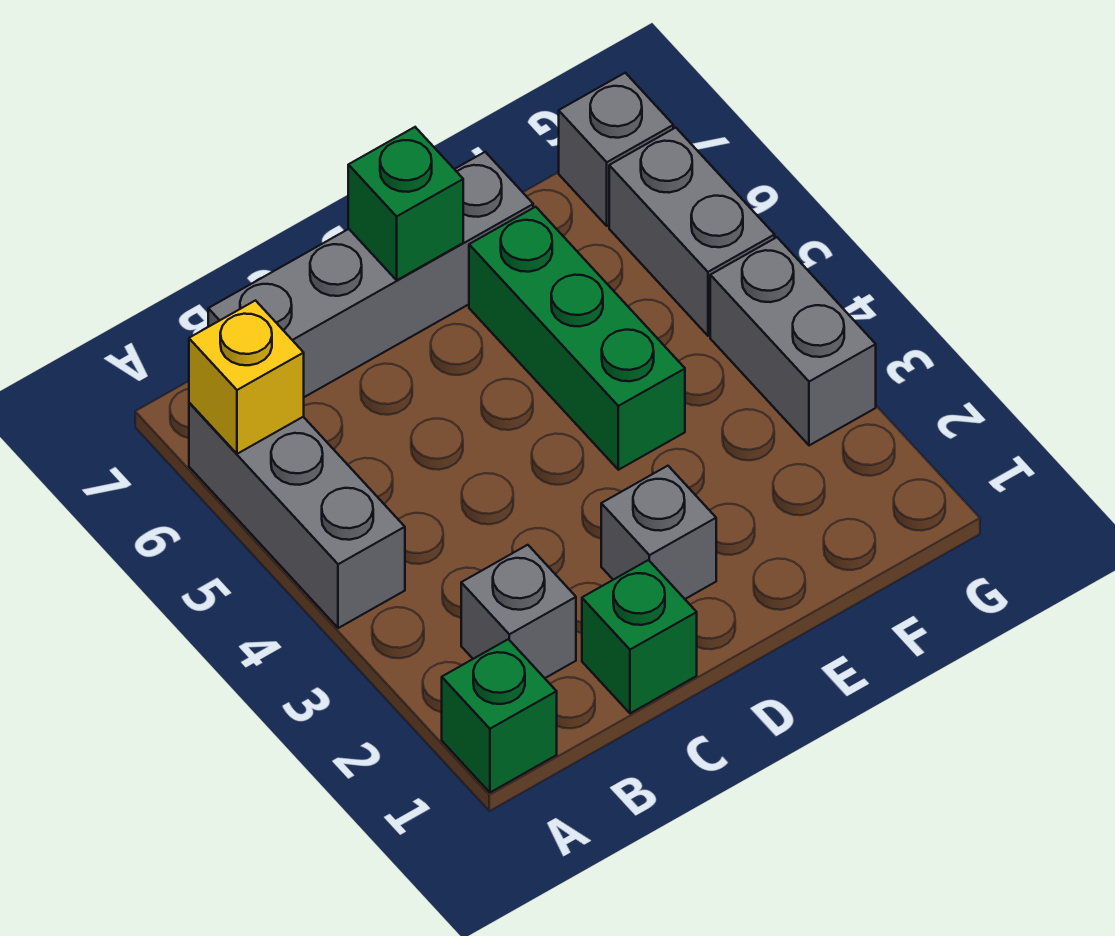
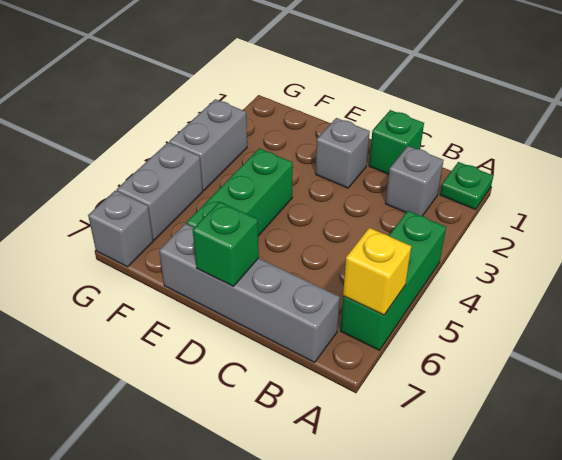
green 1x1 brick [442,639,557,792] -> green 1x1 plate [440,162,493,209]
grey 1x3 brick [189,403,405,628] -> green 1x3 brick [340,211,446,350]

